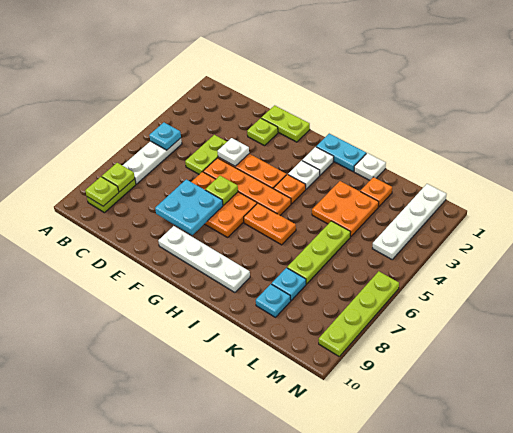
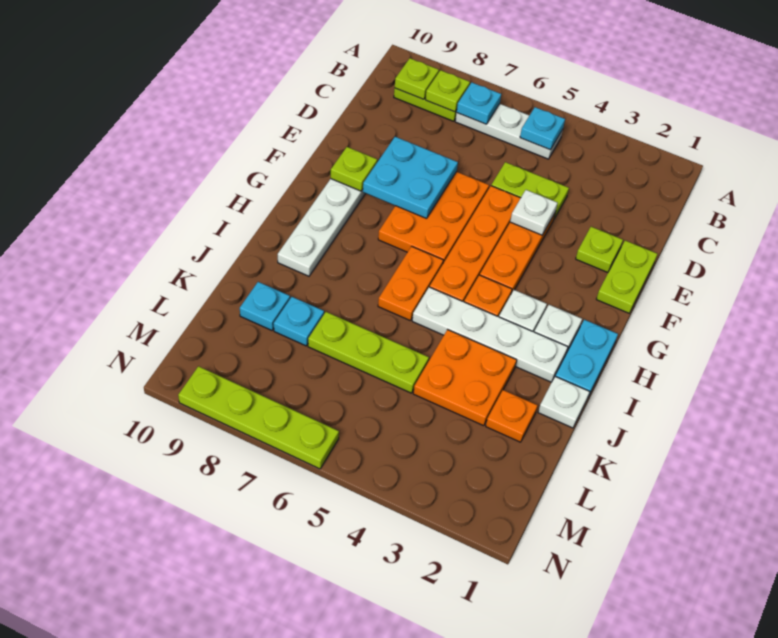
none -> cyan 1x1 plate [457,83,501,124]
lime 1x1 plate [205,176,238,205] -> lime 1x1 plate moved to [331,147,377,191]
white 1x4 plate [372,184,446,259] -> white 1x4 plate moved to [412,287,568,382]

